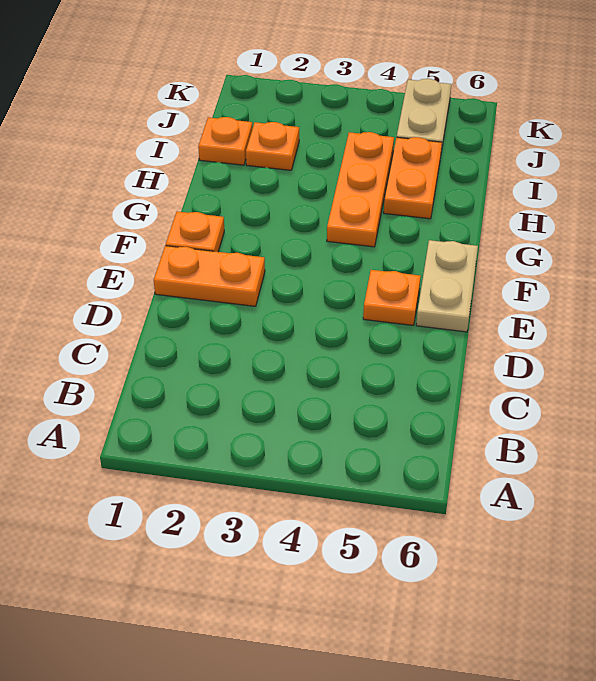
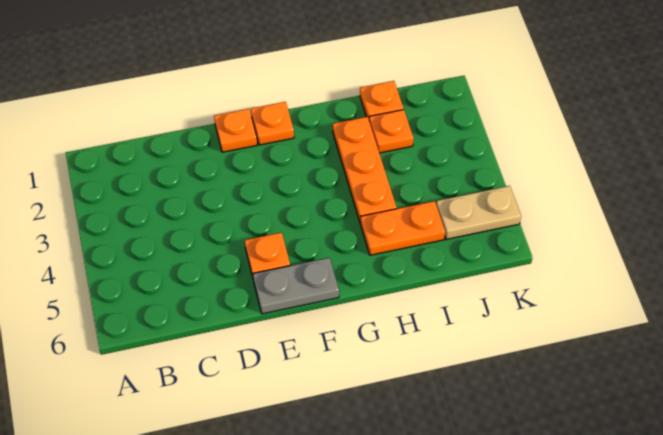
orange 1x2 plate [154,246,265,306] -> orange 1x1 plate [214,109,257,152]
tan 1x2 plate [416,240,478,332] -> grey 1x2 plate [253,258,339,314]
orange 1x3 plate [327,132,394,247] -> orange 1x3 plate turned to [333,117,396,223]

